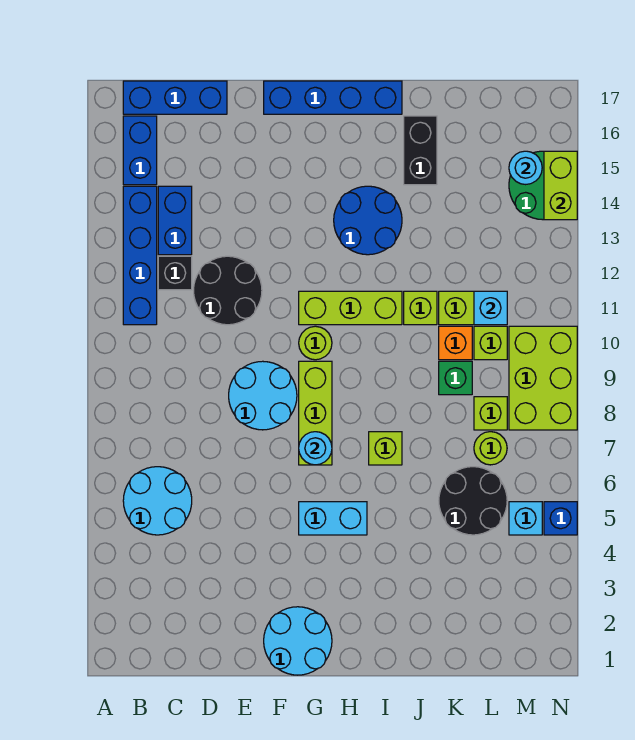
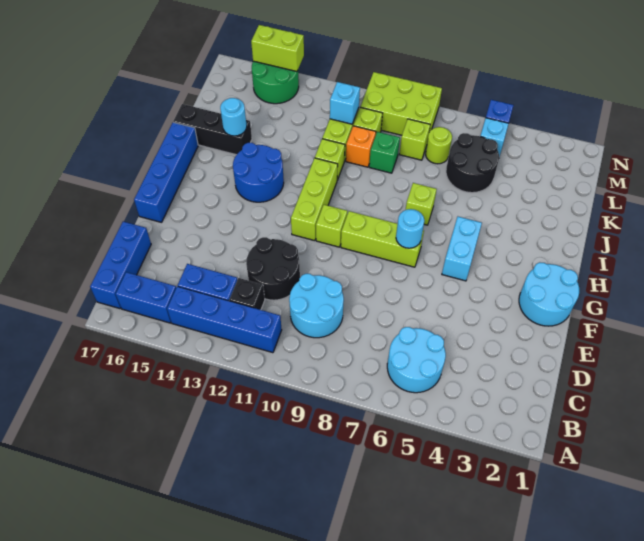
cyan 2x2 round brick [229,361,297,430] -> cyan 2x2 round brick moved to [289,274,344,338]
lime 1x1 round brick [299,326,332,360] -> lime 1x1 brick [316,205,347,247]
black 1x2 brick [404,116,437,185] -> black 1x3 brick [173,104,252,155]
cyan 1x1 round brick [509,151,542,185] -> cyan 1x1 round brick moved to [220,98,247,136]

